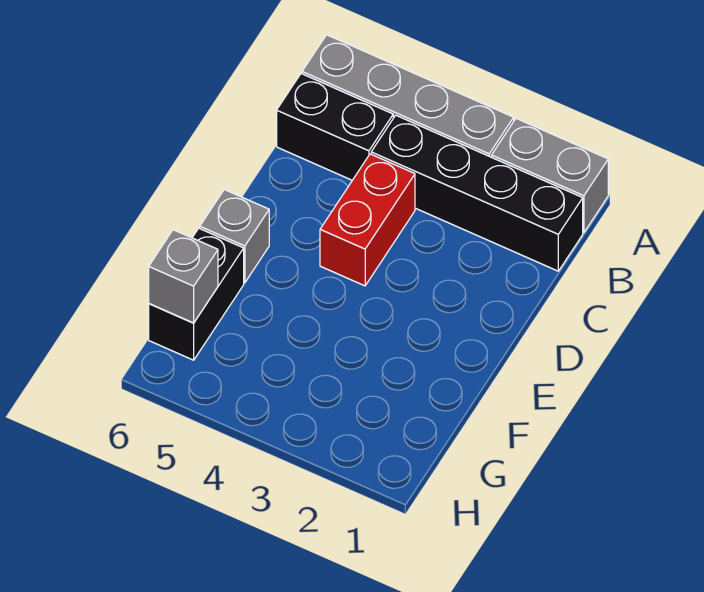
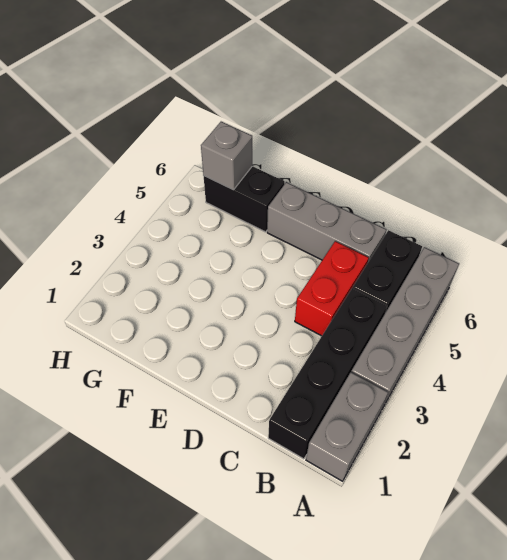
red 1x2 brick [320,154,415,286] -> red 1x2 brick turned to [295,241,369,336]
grey 1x1 brick [200,190,269,283] -> grey 1x3 brick [267,182,386,262]

